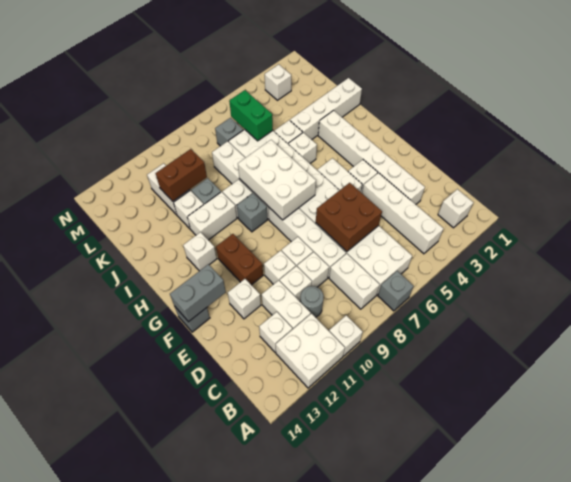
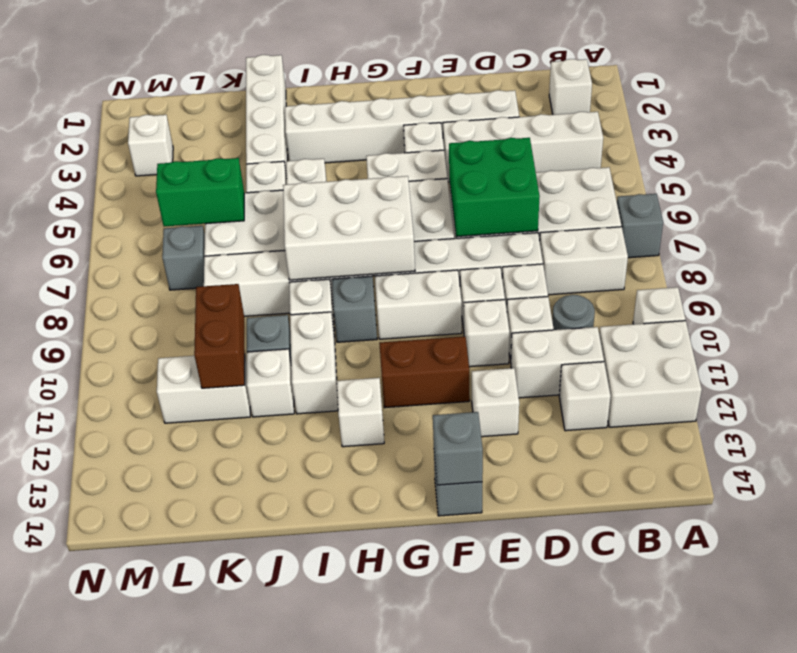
brown 2x2 brick [316,183,382,252] -> green 2x2 brick [449,138,540,237]
none -> white 1x2 brick [375,270,462,339]
grey 1x2 brick [170,264,226,322] -> grey 1x1 brick [433,412,483,485]

